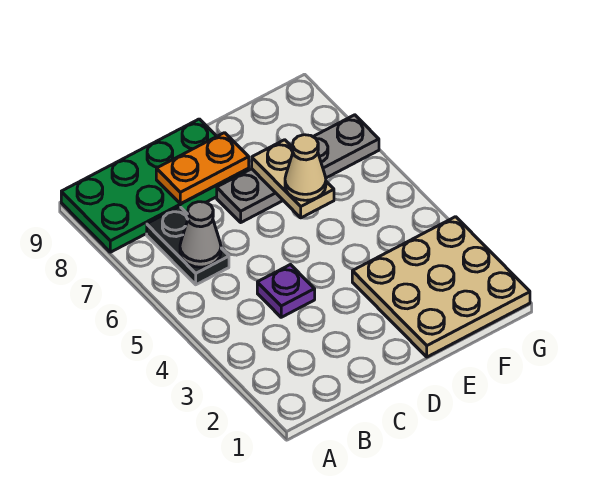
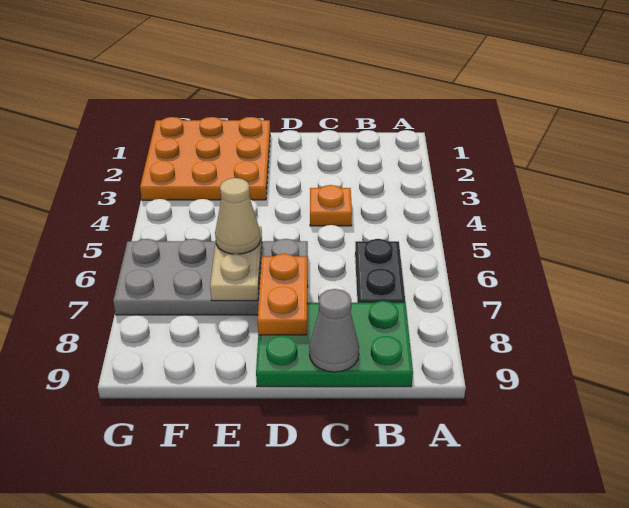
green 2x4 plate [61,119,249,252] -> green 2x3 plate [256,301,413,387]
grey 1x1 cone [180,202,221,267] -> grey 1x1 cone moved to [309,289,359,372]
purple 1x1 plate [257,265,315,317] -> orange 1x1 plate [310,185,352,226]
orange 1x2 plate [156,133,249,204] -> orange 1x2 plate turned to [258,254,307,335]
grey 1x4 plate [217,115,379,222] -> grey 2x4 plate [113,239,308,315]
tan 3x3 plate [352,217,530,357] -> orange 3x3 plate [140,117,270,200]

